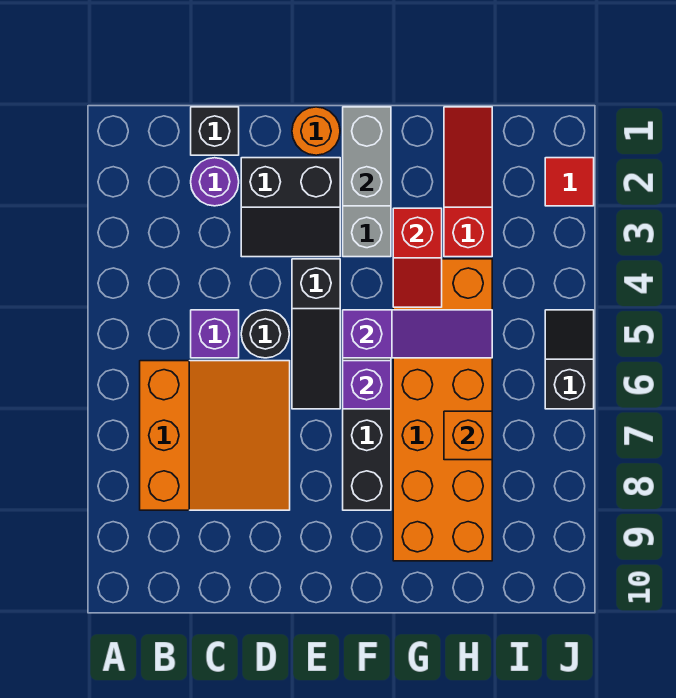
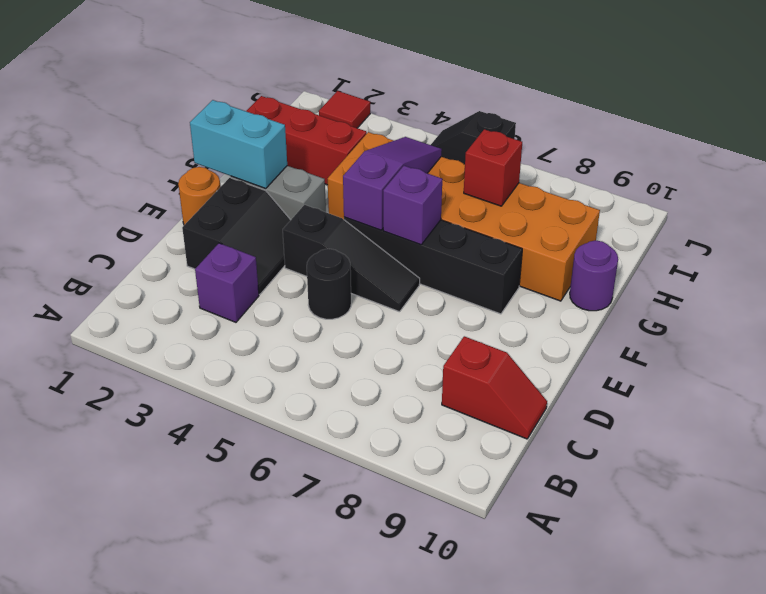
orange 3x3 slope [140,361,290,510] -> none
black 1x1 brick [191,107,239,155] -> none
purple 1x1 round brick [191,158,239,206] -> purple 1x1 round brick moved to [570,241,618,311]
purple 1x1 brick [191,310,239,358] -> purple 1x1 brick moved to [195,243,259,322]
grey 1x2 brick [343,107,391,206] -> cyan 1x2 brick [190,100,287,189]
red 1x2 slope [393,208,442,307] -> red 1x2 slope moved to [442,336,547,439]
red 1x3 slope [444,107,492,257] -> red 1x3 brick [246,96,367,185]
orange 1x1 brick [444,411,492,460] -> red 1x1 brick [464,129,522,206]

